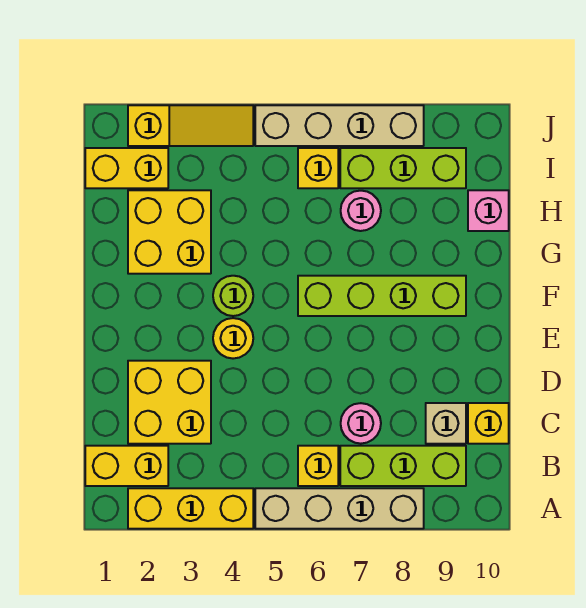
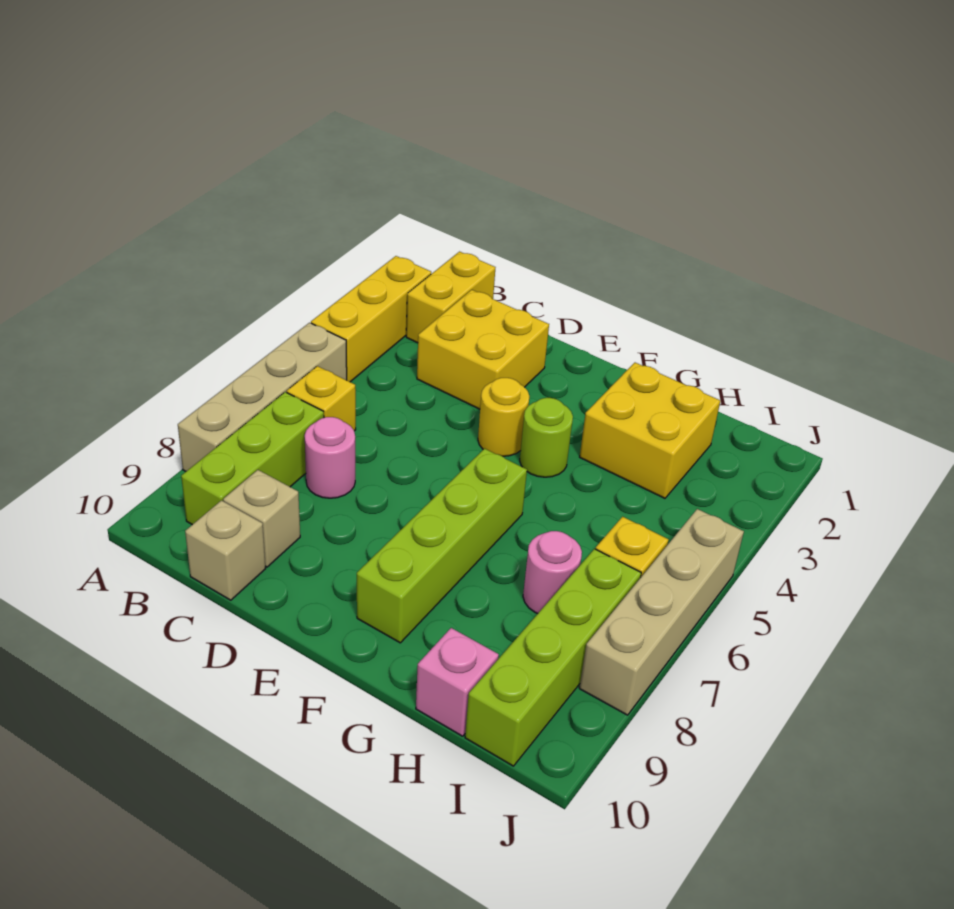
yellow 1x1 brick [468,403,509,444] -> tan 1x1 brick [185,500,266,600]
yellow 1x2 brick [85,148,168,188] -> none
lime 1x3 brick [340,148,466,188] -> lime 1x4 brick [465,549,641,766]
yellow 1x3 slope [128,105,253,146] -> none

